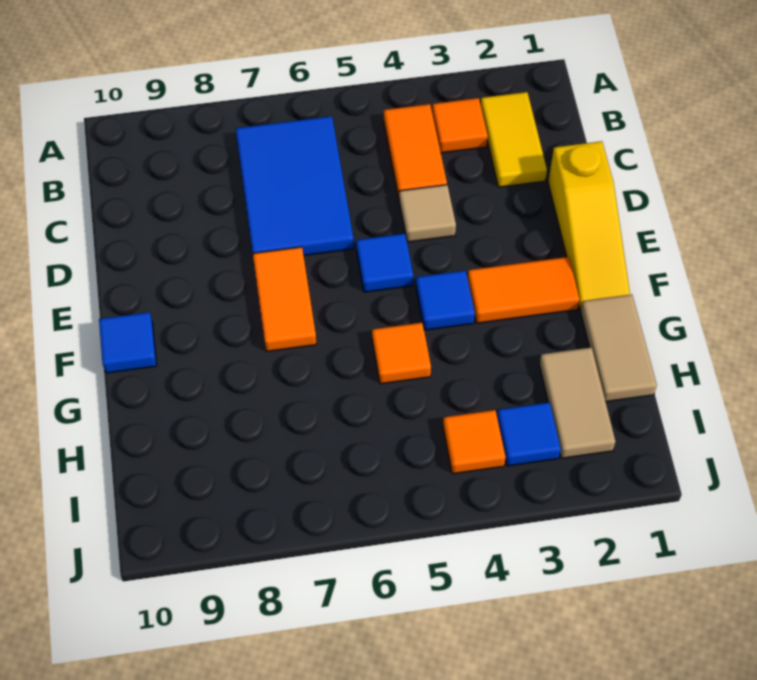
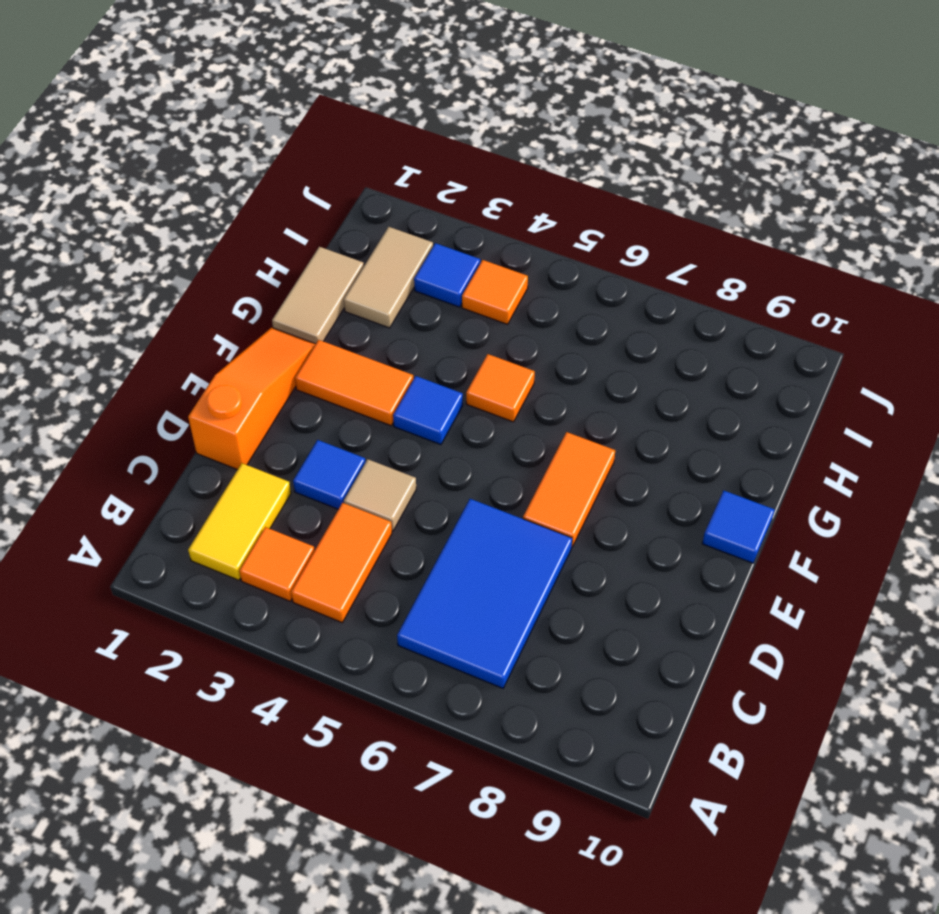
yellow 1x3 slope [548,141,630,309] -> orange 1x3 slope [188,327,315,470]
blue 1x1 tile [356,234,413,292] -> blue 1x1 tile moved to [293,440,366,509]

